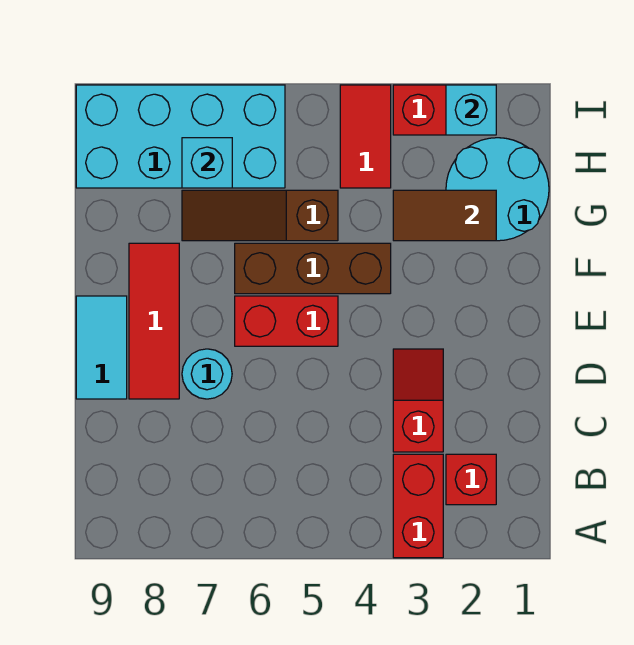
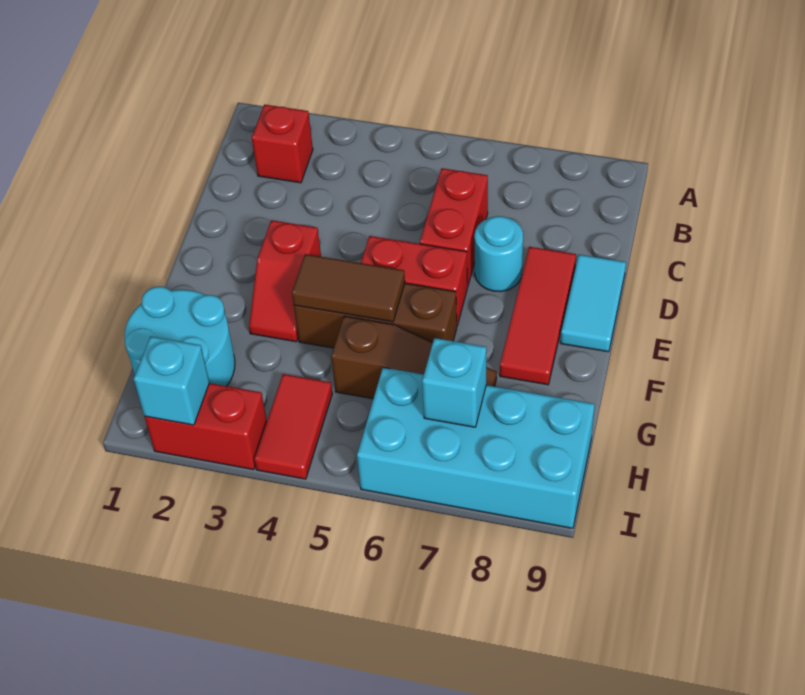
red 1x2 brick [393,454,443,558] -> red 1x2 brick moved to [420,168,488,287]
red 1x2 slope [393,349,443,452] -> red 1x2 slope moved to [249,220,321,342]
brown 1x2 tile [393,190,496,241] -> brown 1x2 tile moved to [292,254,405,322]

